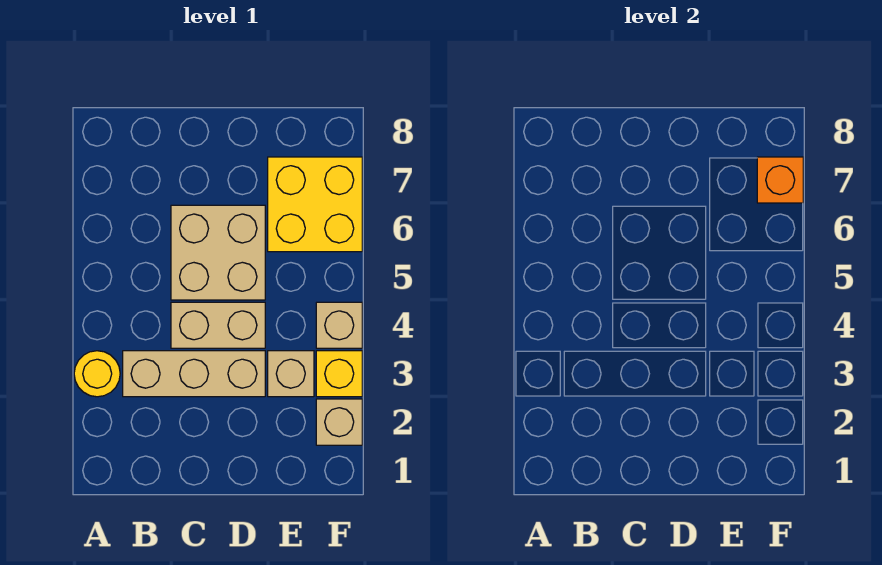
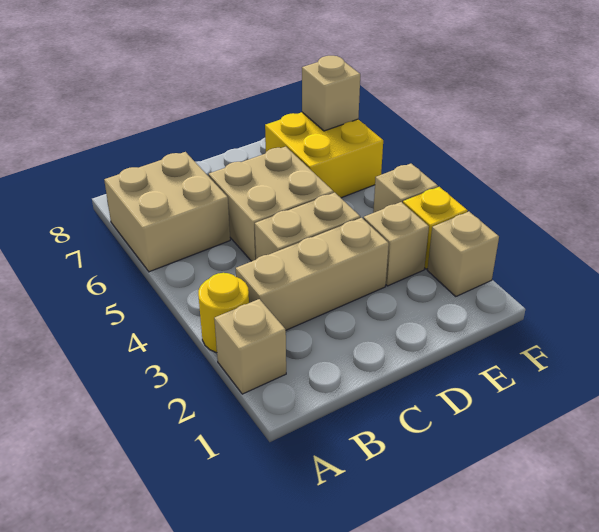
none -> tan 1x1 brick [214,299,286,394]
none -> tan 2x2 brick [104,152,230,272]
orange 1x1 brick [757,157,803,203] -> tan 1x1 brick [302,56,360,131]

